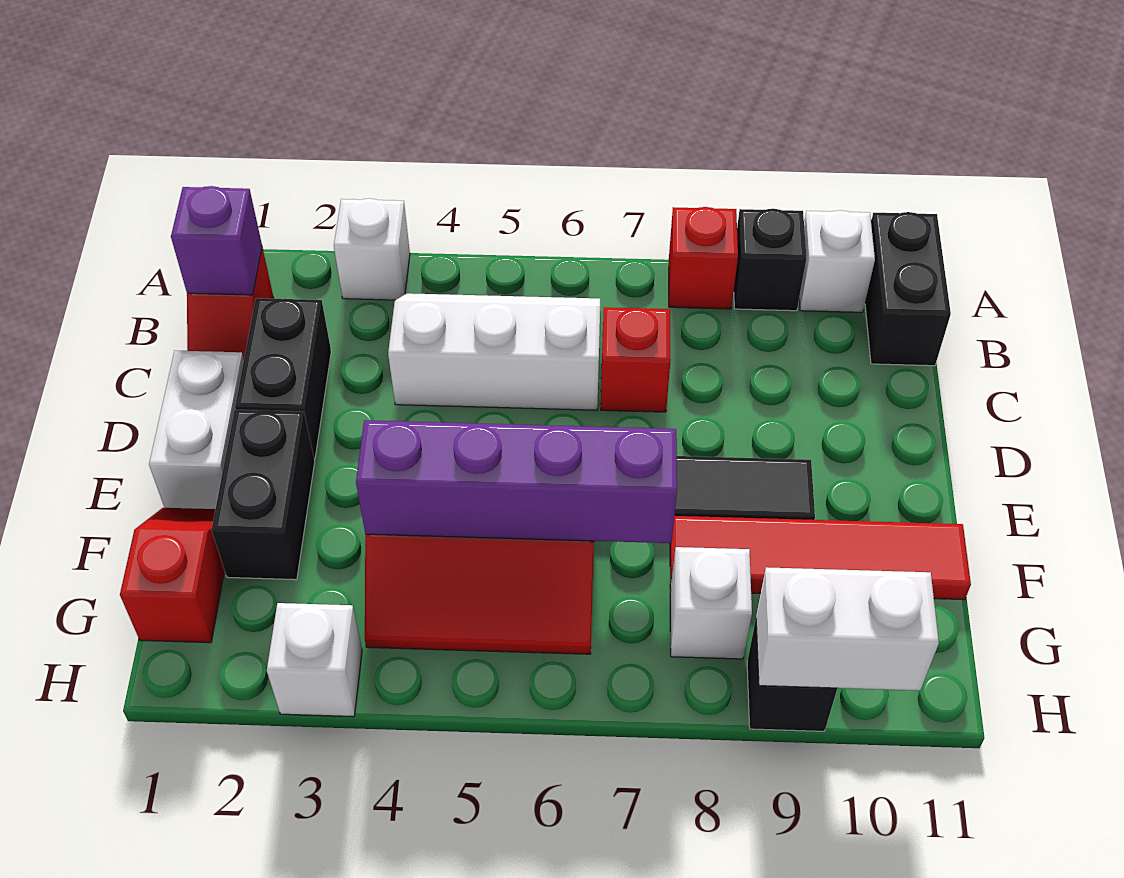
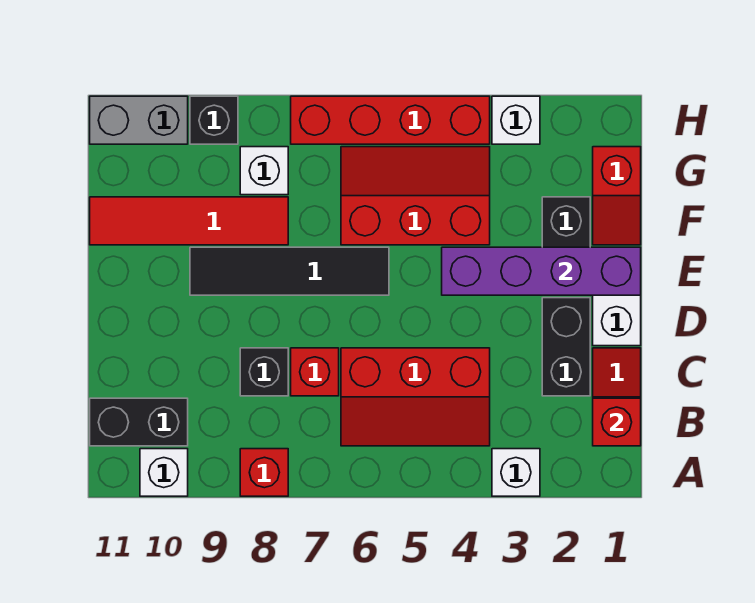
black 1x1 brick [734,209,806,311] -> black 1x1 brick moved to [240,348,288,396]
black 1x2 brick [865,212,951,366] -> black 1x2 brick turned to [90,398,188,446]
purple 1x1 brick [171,186,262,295] -> red 1x1 brick [593,398,641,446]
white 2x3 slope [388,293,600,410] -> red 2x3 slope [341,348,490,446]
purple 1x4 brick [356,420,677,543] -> purple 1x4 brick moved to [442,247,641,295]
none -> red 1x4 brick [291,96,490,144]
white 1x2 brick [756,567,939,691] -> none
none -> grey 1x2 brick [90,96,188,144]

